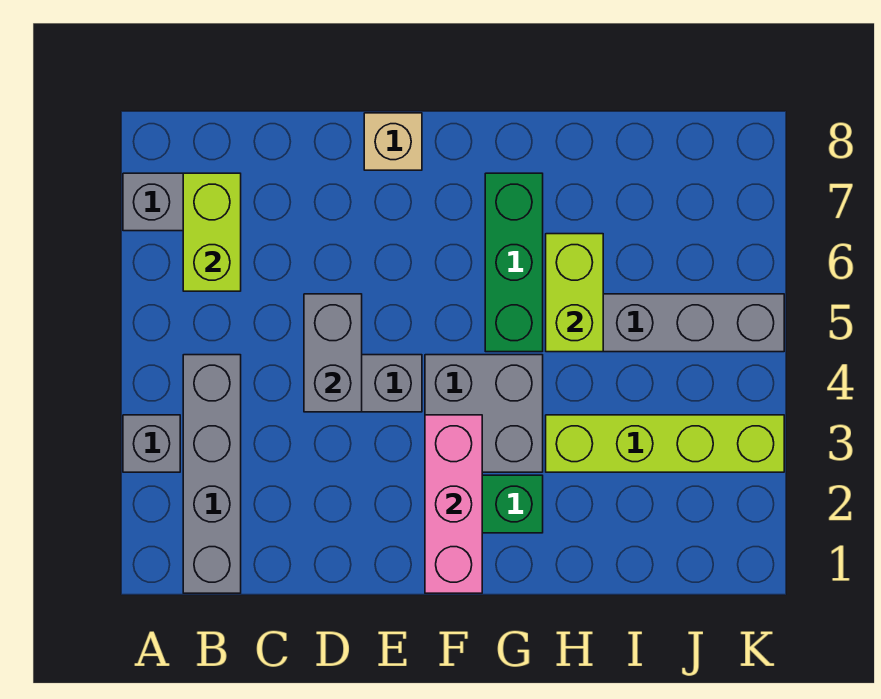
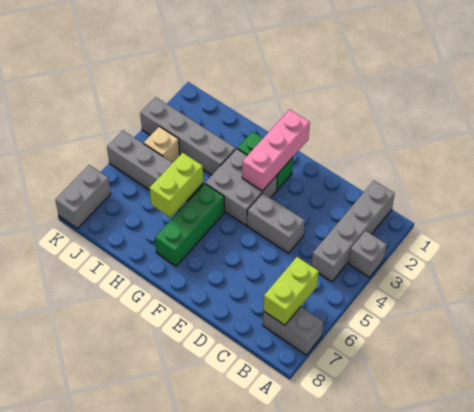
grey 1x2 brick [304,294,362,412] -> grey 1x2 brick moved to [55,165,111,229]
tan 1x1 brick [364,113,422,170] -> tan 1x1 brick moved to [144,126,180,163]
lime 1x4 brick [546,415,784,472] -> grey 1x4 brick [140,97,236,175]

